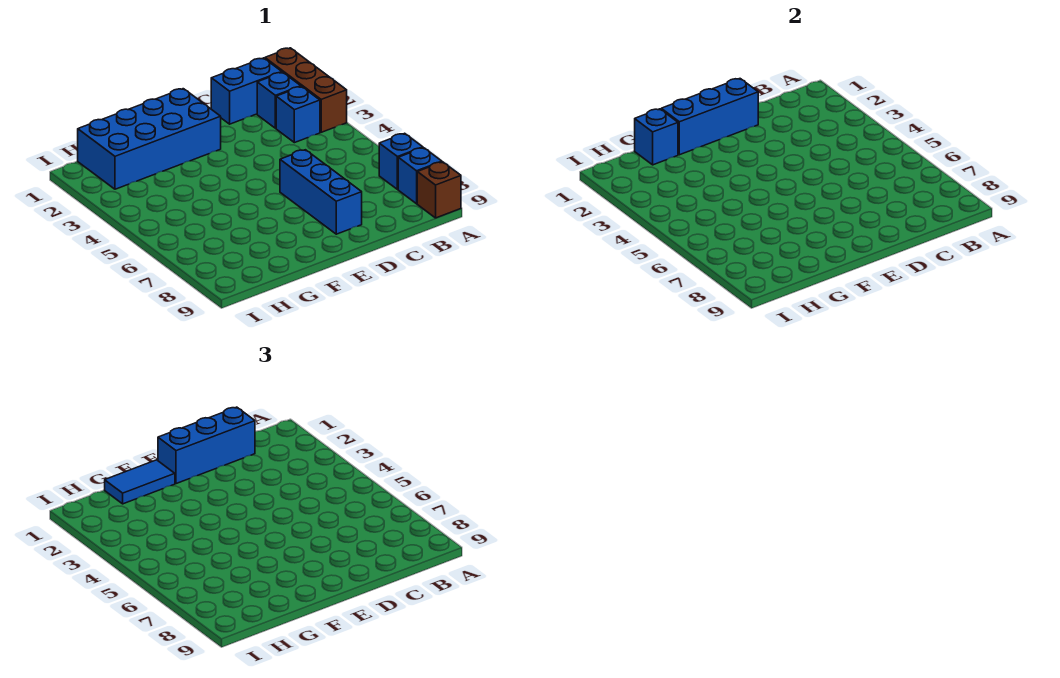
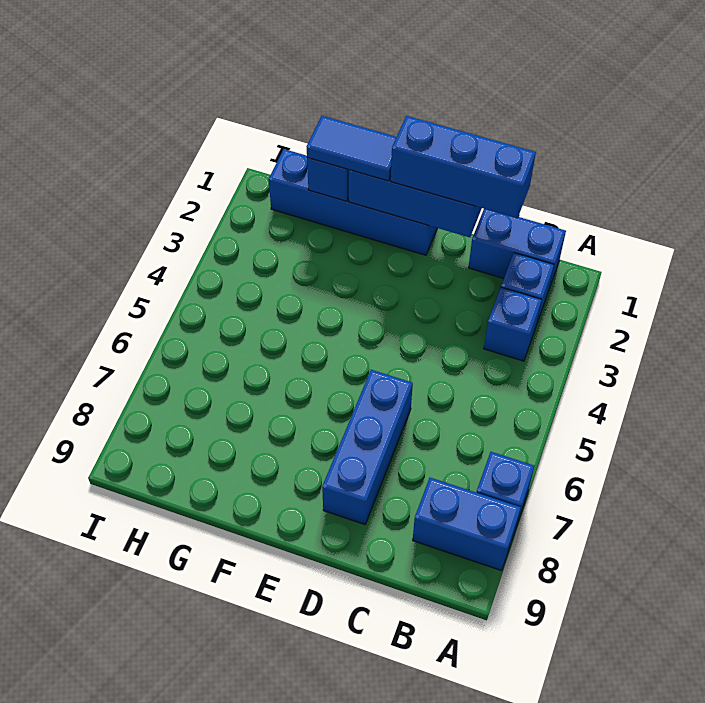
brown 1x3 brick [265,48,347,132] -> none
blue 1x1 brick [398,148,442,204] -> blue 1x2 brick [413,478,521,571]
brown 1x1 brick [417,162,461,218] -> none
blue 2x4 brick [78,89,221,189] -> blue 1x4 brick [269,149,437,255]

